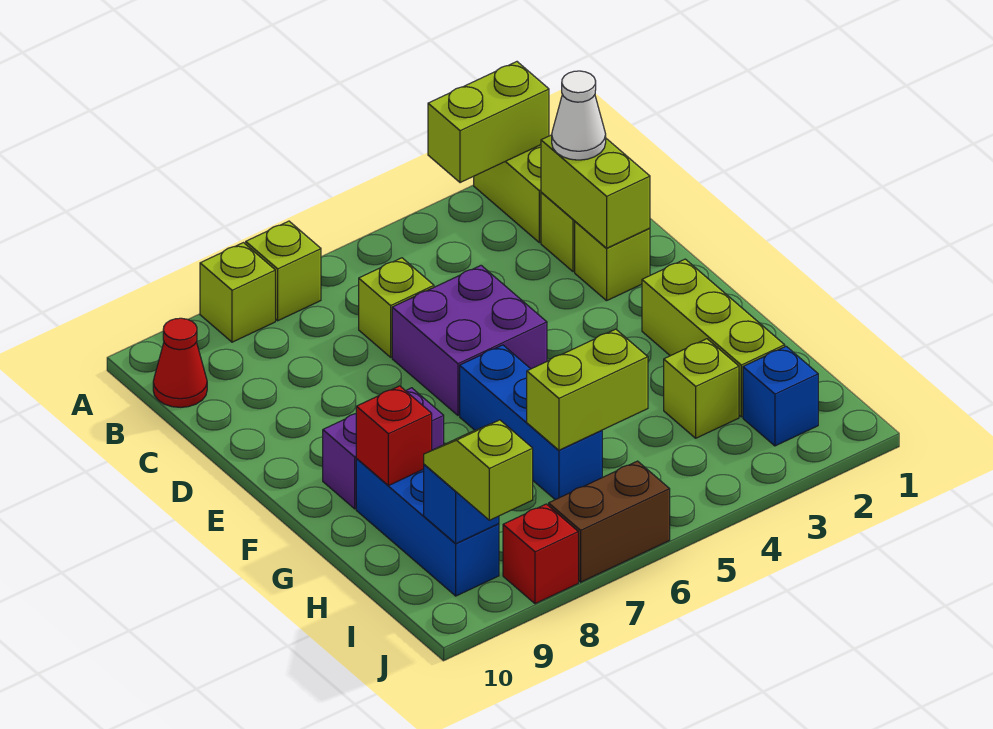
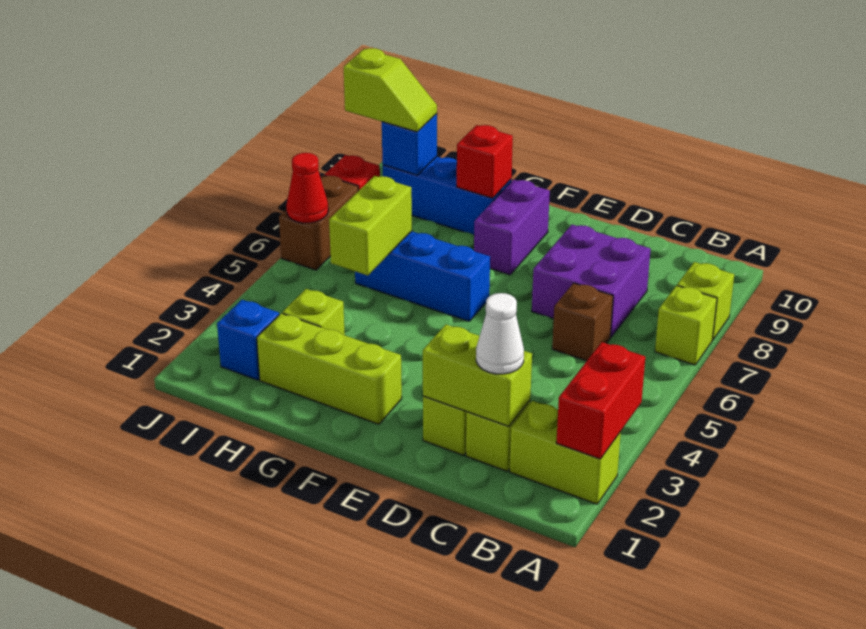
lime 1x2 brick [428,62,549,183] -> red 1x2 brick [556,342,645,459]
red 1x1 cone [153,318,207,407] -> red 1x1 cone moved to [286,153,328,223]
lime 1x1 brick [359,258,434,357] -> brown 1x1 brick [552,283,613,361]
purple 2x2 brick [392,266,547,415] -> purple 2x2 brick moved to [532,225,651,337]

